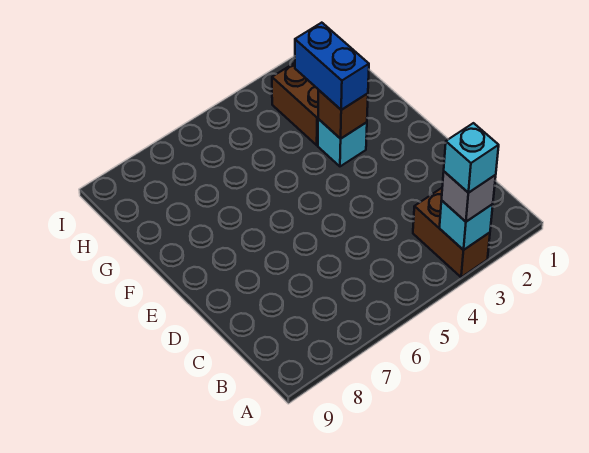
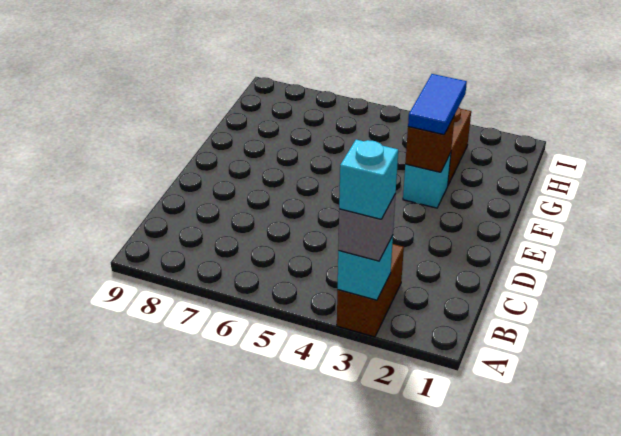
blue 1x2 brick [295,23,369,110] -> blue 1x2 tile [408,74,467,135]

